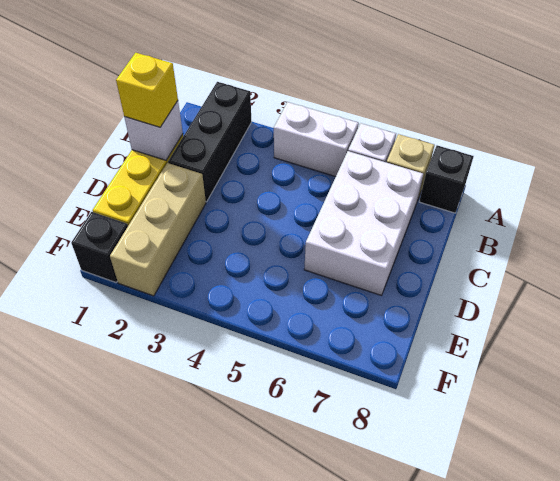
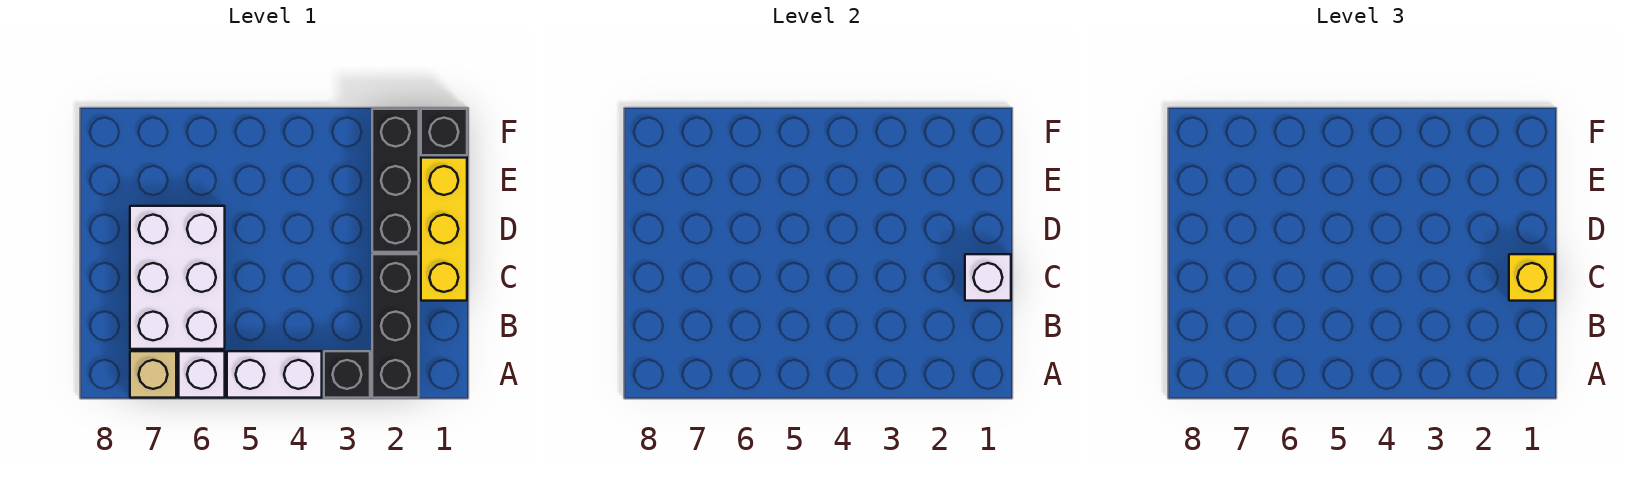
black 1x1 brick [419,145,474,213] -> black 1x1 brick moved to [324,351,370,398]
tan 1x3 brick [110,163,206,296] -> black 1x3 brick [372,109,419,252]

